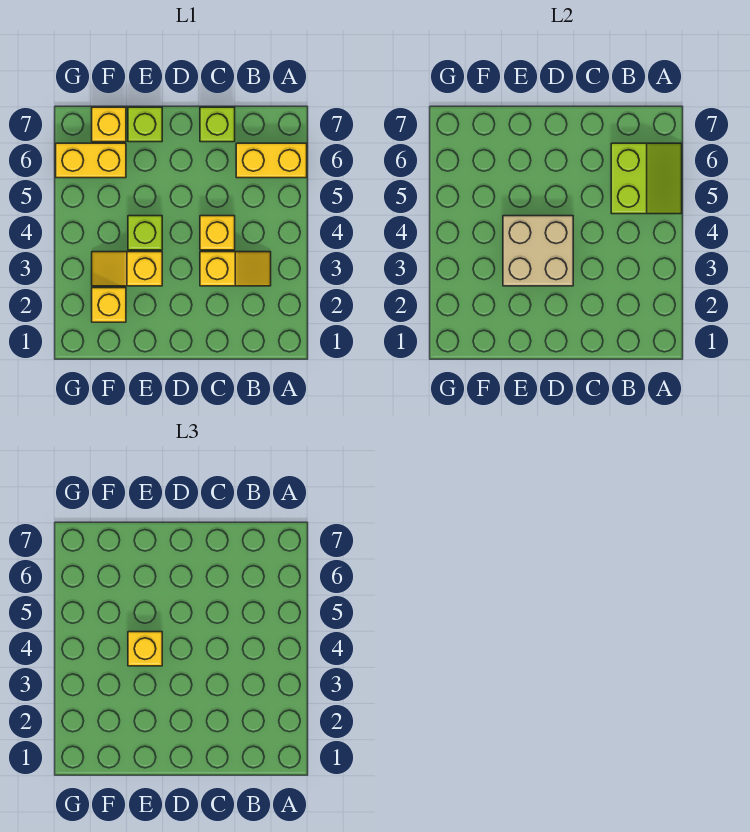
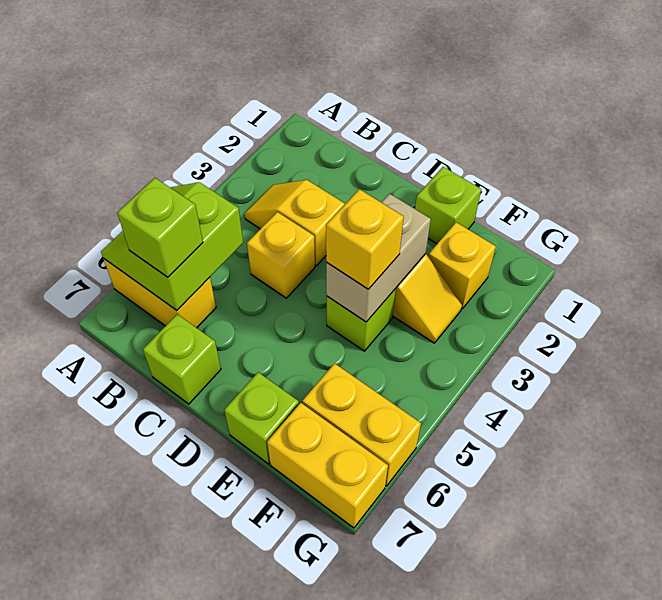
none -> lime 1x1 brick [117,178,203,277]
tan 2x2 brick [503,216,573,286] -> tan 1x2 brick [326,194,431,322]
none -> lime 1x1 brick [415,167,481,244]
yellow 1x1 brick [92,107,126,142] -> yellow 1x2 brick [267,403,388,528]

